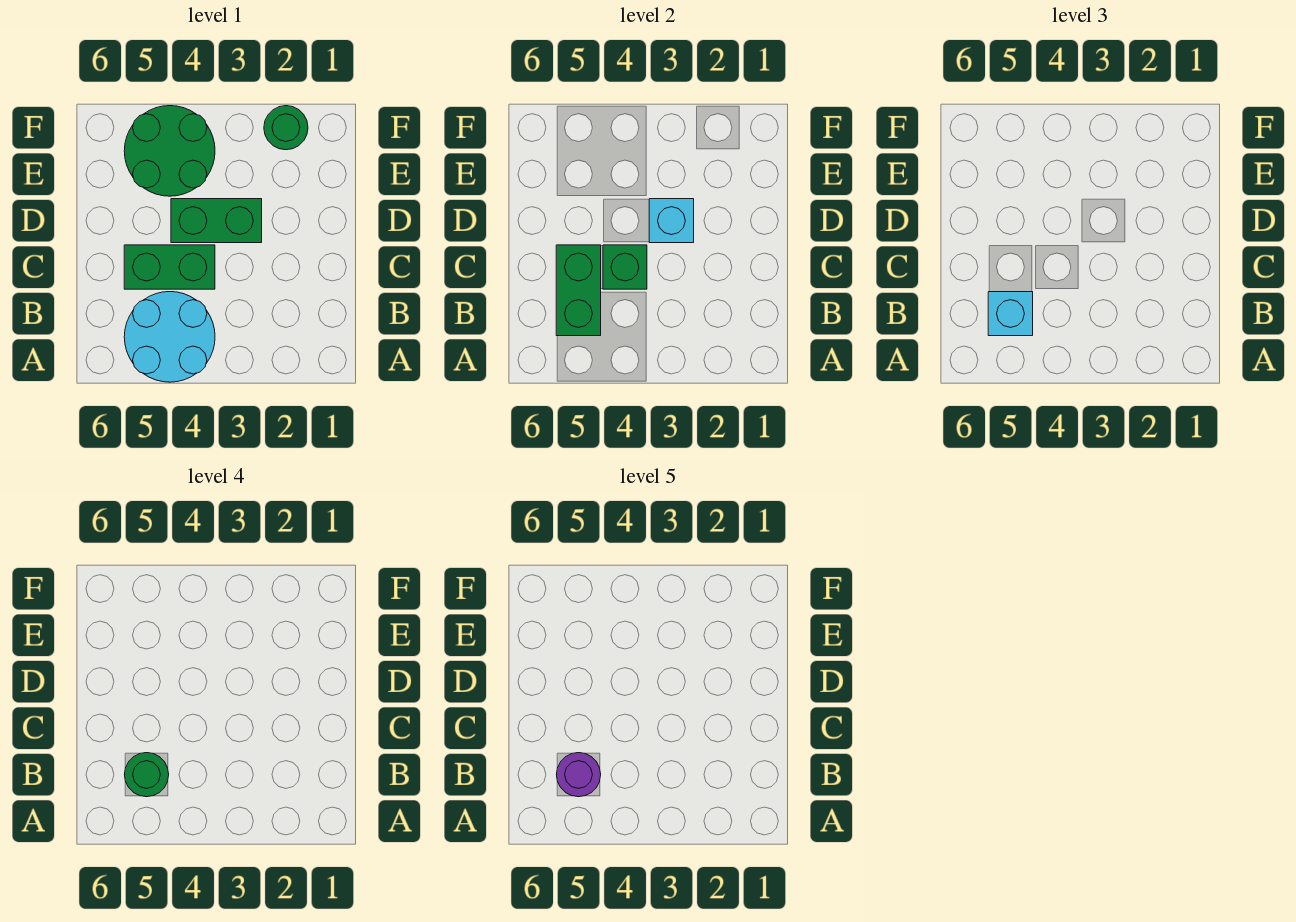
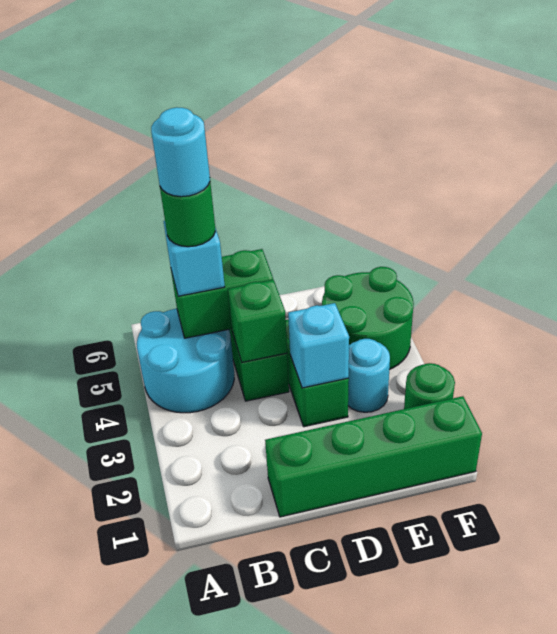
purple 1x1 round brick [556,753,601,797] -> cyan 1x1 round brick [151,107,210,197]
none -> green 1x4 brick [265,396,482,517]
none -> cyan 1x1 round brick [348,339,390,412]

